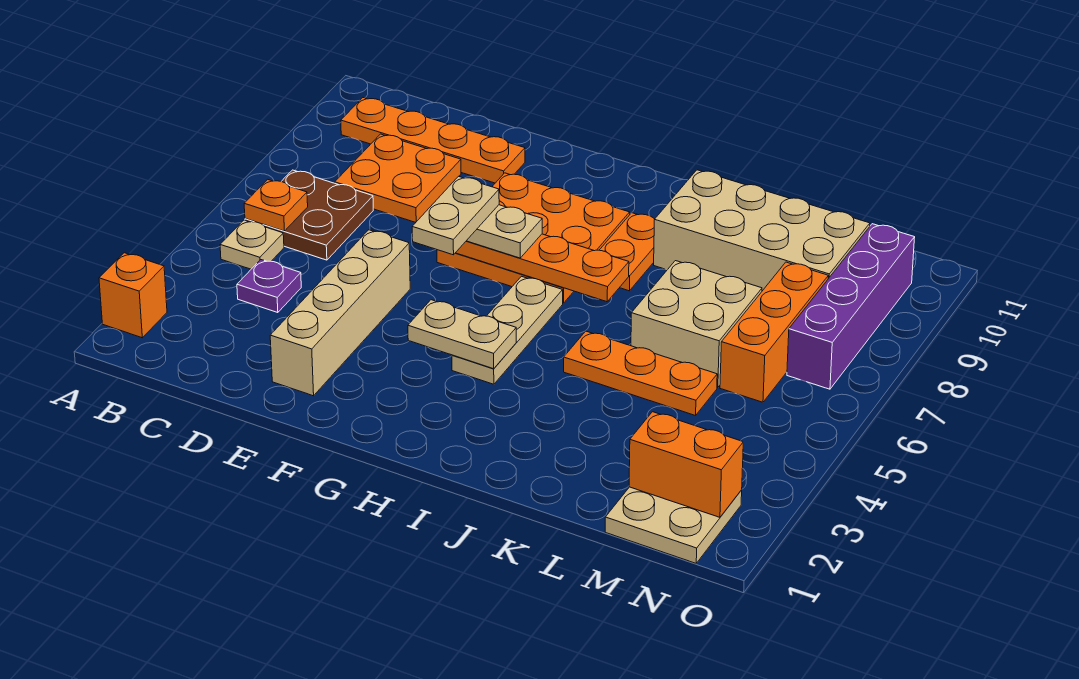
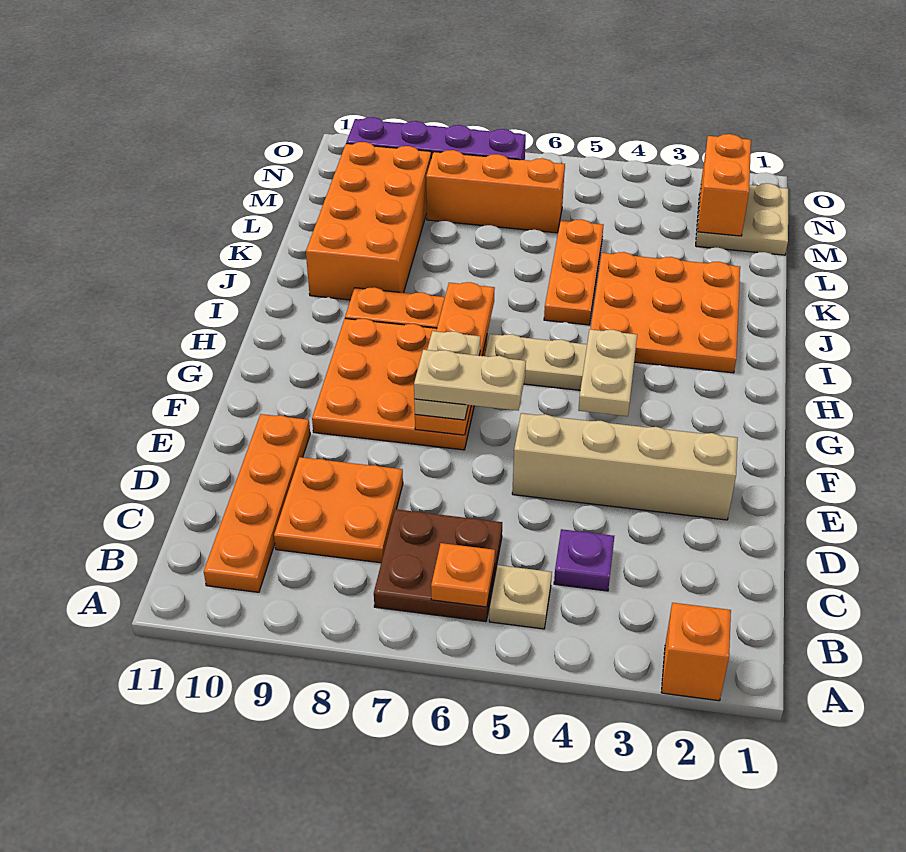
none -> orange 3x3 plate [591,252,740,373]
tan 2x4 brick [654,170,870,291] -> orange 2x4 brick [306,142,431,300]
tan 2x2 brick [631,261,762,388] -> none

